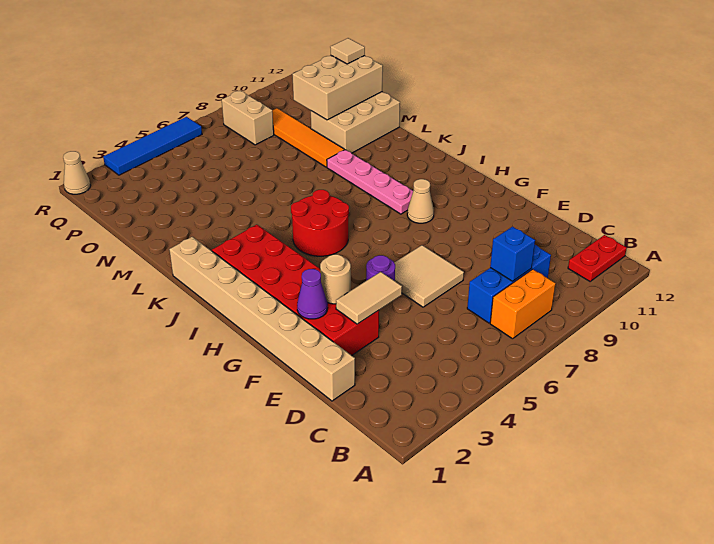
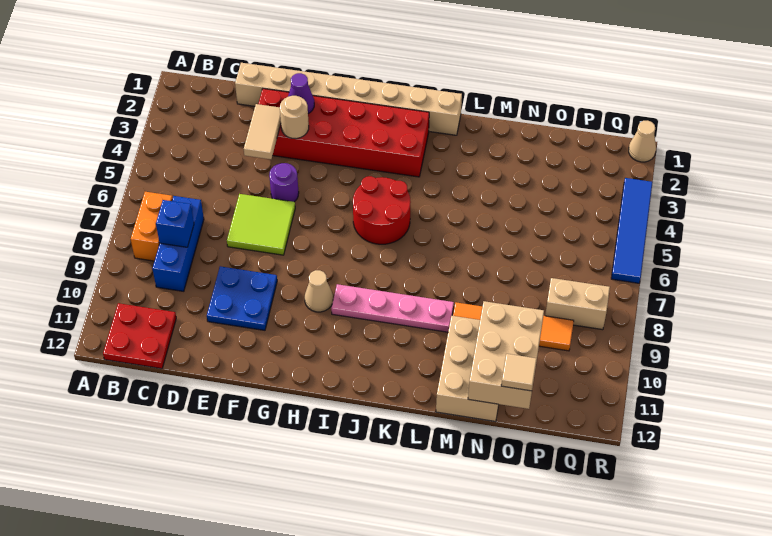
red 1x2 plate [568,235,627,281] -> red 2x2 plate [103,303,176,369]
tan 2x2 tile [394,245,464,307] -> lime 2x2 tile [227,194,295,255]
none -> blue 2x2 plate [207,266,277,330]

